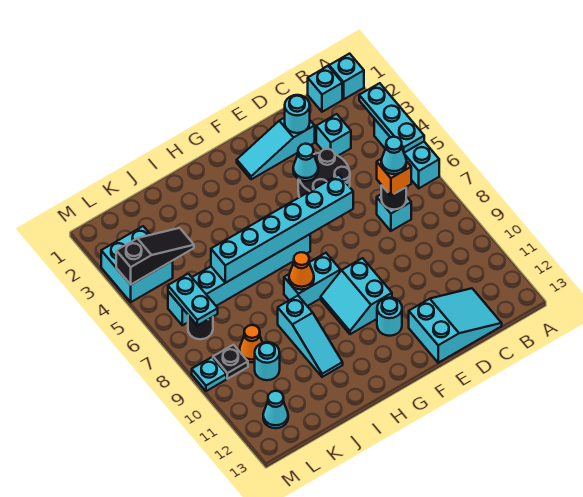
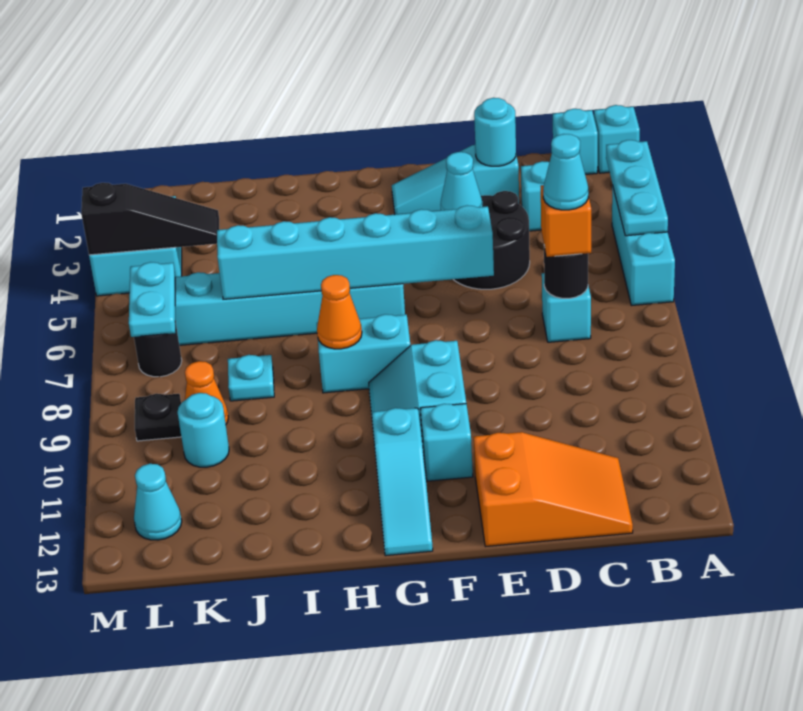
cyan 2x3 slope [409,288,502,363] -> orange 2x3 slope [474,432,633,547]
cyan 1x1 round brick [377,298,402,336] -> cyan 1x1 brick [420,404,473,481]
cyan 1x3 slope [278,296,343,377] -> cyan 1x3 slope moved to [372,408,433,556]
cyan 1x1 plate [192,357,226,391] -> cyan 1x1 plate moved to [228,355,274,401]

